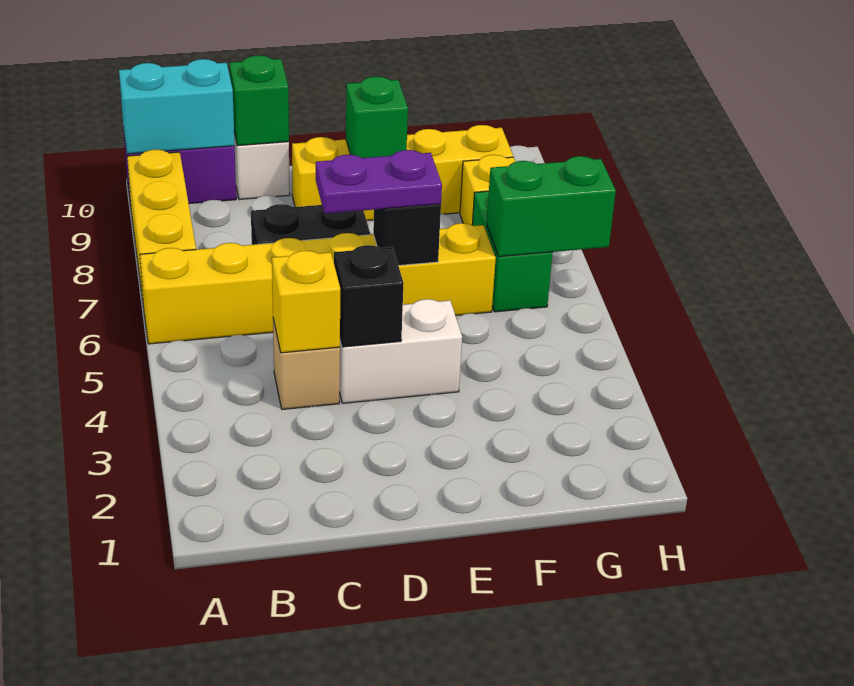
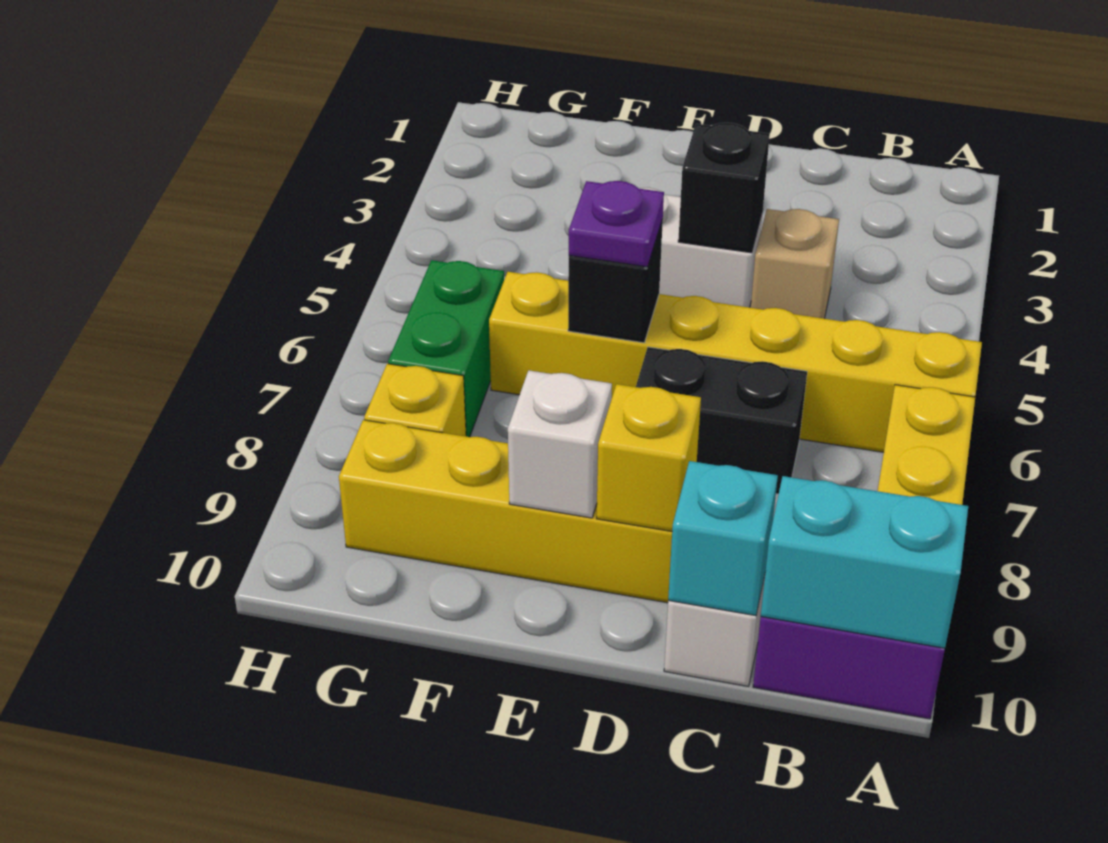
yellow 1x1 brick [272,251,340,353] -> yellow 1x1 brick moved to [597,384,701,531]
green 1x1 brick [230,55,289,146] -> cyan 1x1 brick [668,461,778,616]
purple 1x2 plate [316,150,442,214] -> purple 1x1 plate [569,181,664,267]
green 1x1 brick [346,77,408,158] -> white 1x1 brick [508,370,612,518]
green 1x2 brick [487,156,616,257] -> none

